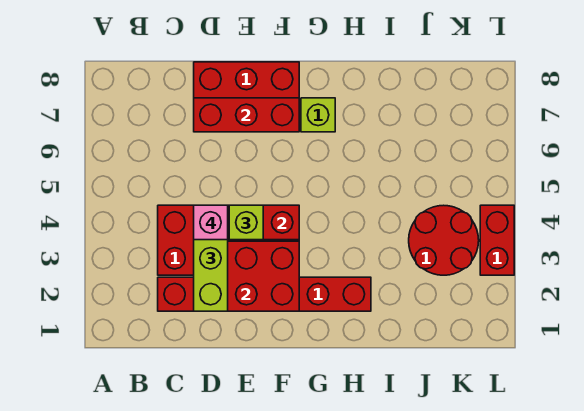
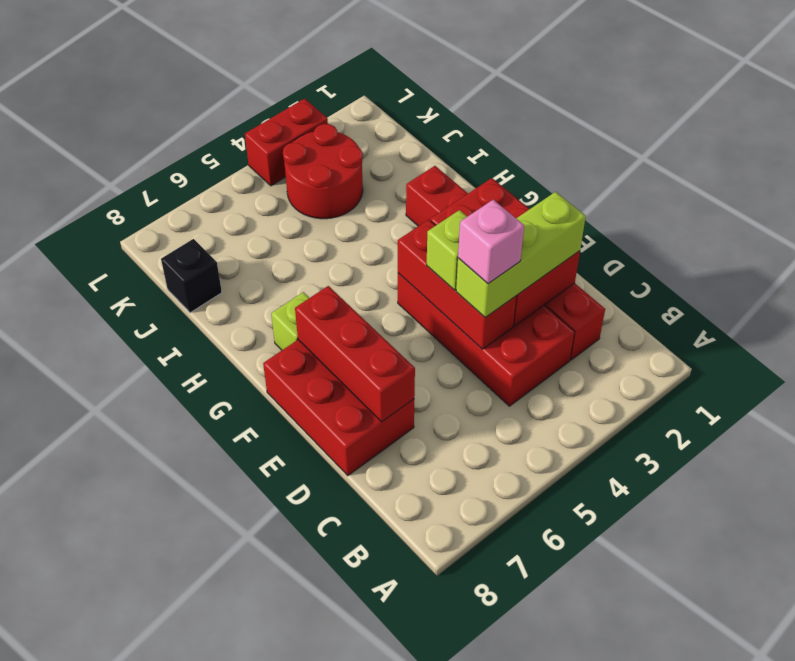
none -> black 1x1 brick [161,239,222,313]

